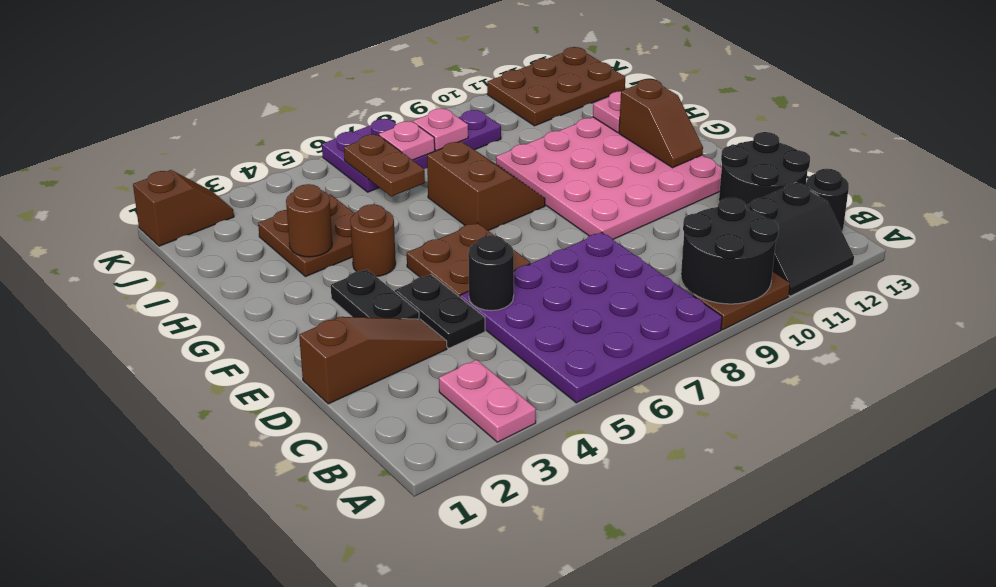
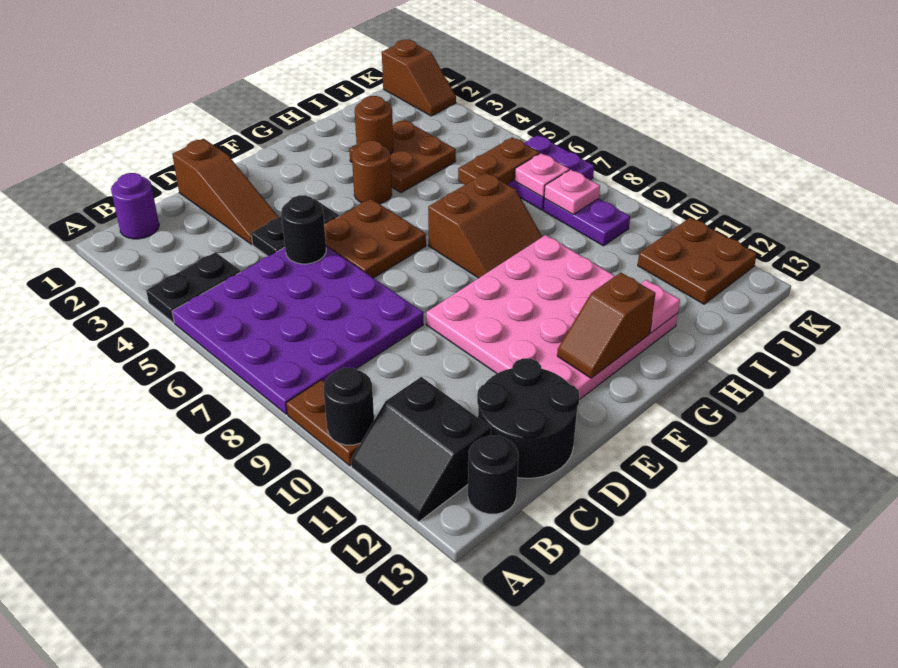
pink 1x2 plate [439,360,536,442] -> none
black 2x2 round brick [681,198,779,304] -> black 1x1 round brick [323,368,374,445]
none -> purple 1x1 round brick [111,173,159,239]
black 1x2 plate [331,269,419,319] -> black 1x2 plate moved to [146,252,241,323]
brown 2x3 plate [487,47,625,126] -> brown 2x2 plate [638,217,757,304]

